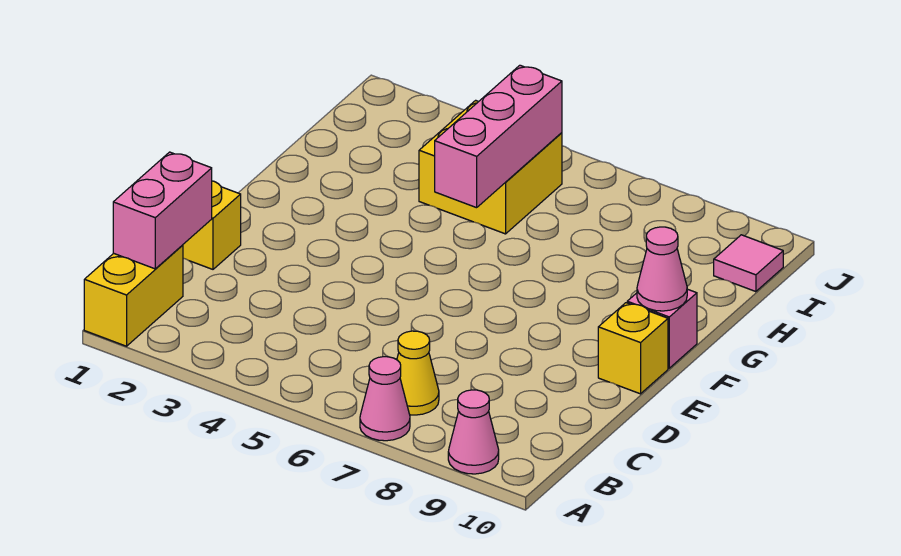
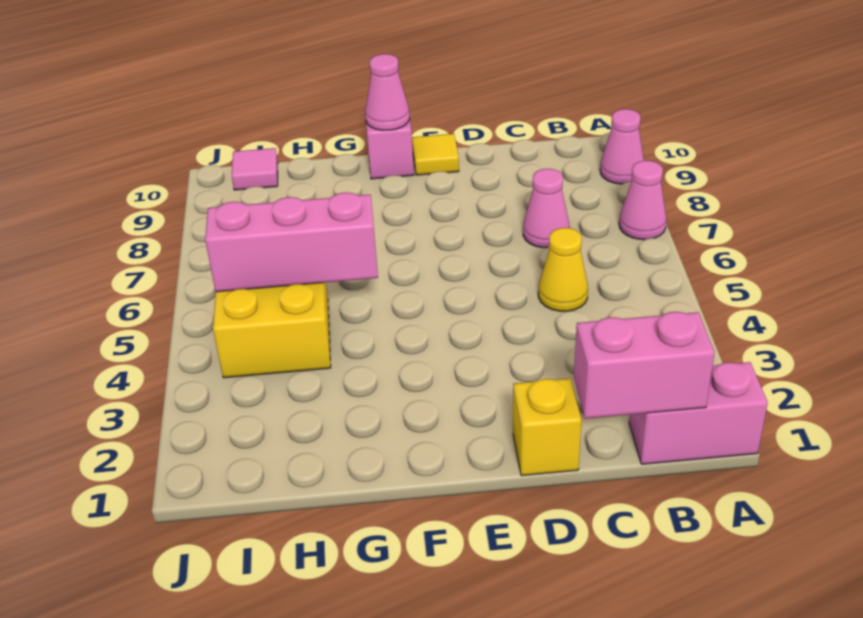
yellow 1x2 brick [84,245,183,346] -> pink 1x2 brick [629,362,768,464]
yellow 1x1 cone [397,331,439,415] -> yellow 1x1 cone moved to [538,228,588,311]
none -> pink 1x1 cone [523,169,570,248]
yellow 1x1 brick [598,303,668,394] -> yellow 1x1 tile [412,134,459,175]

